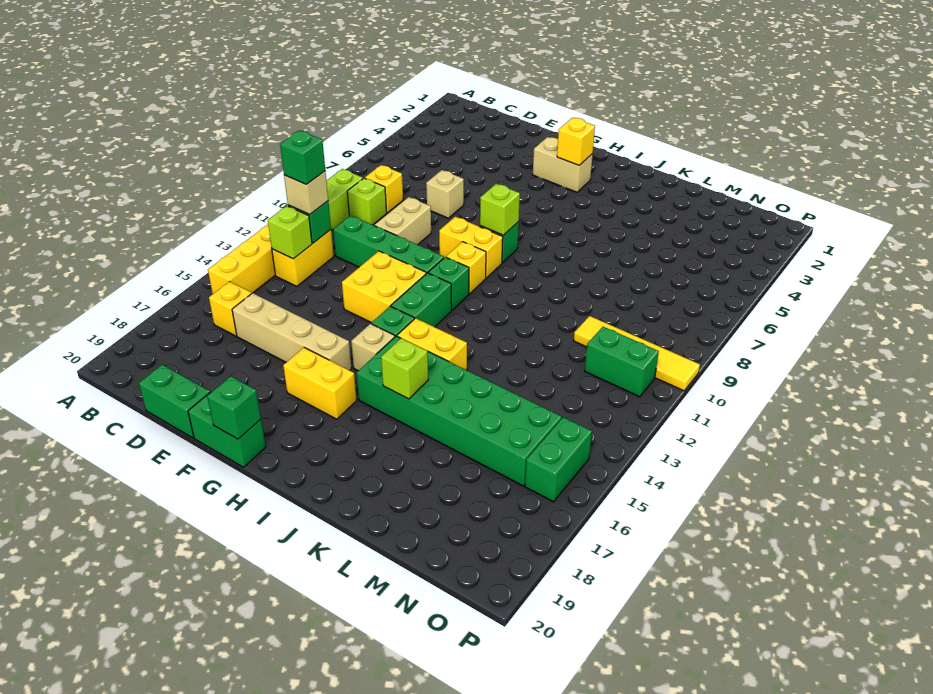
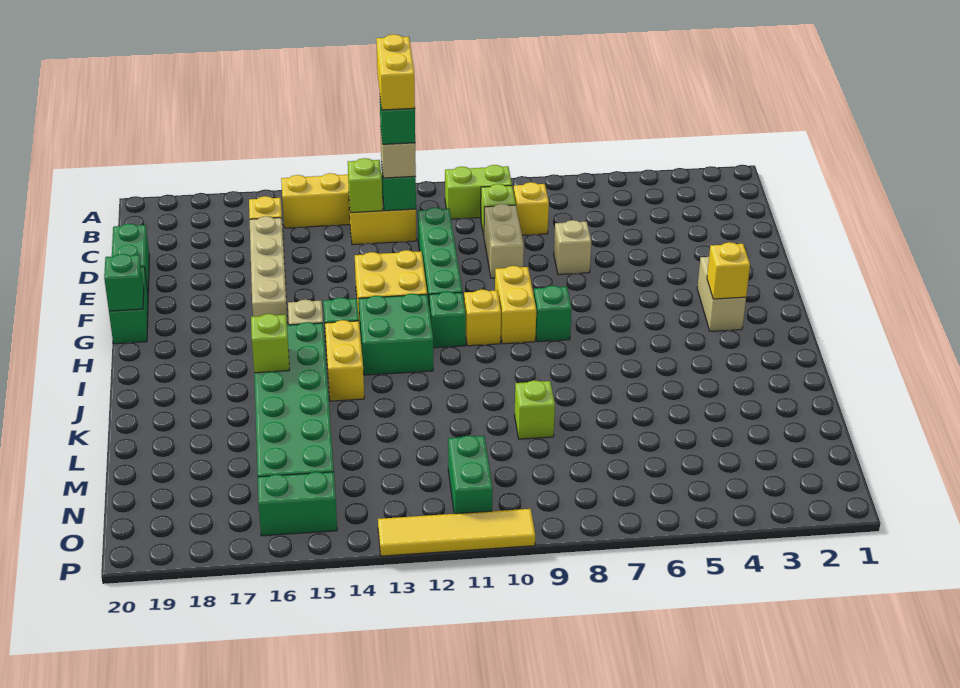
tan 1x2 brick [375,197,431,245] -> tan 1x2 brick turned to [484,204,524,278]
yellow 1x2 brick [283,348,357,419] -> yellow 1x2 brick moved to [376,34,415,110]
lime 1x1 brick [480,184,520,235] -> lime 1x1 brick moved to [515,380,555,439]
green 1x2 brick [391,273,452,327] -> green 2x2 brick [359,294,433,375]
yellow 1x4 tile [574,316,700,391] -> yellow 1x4 tile turned to [378,509,535,556]

